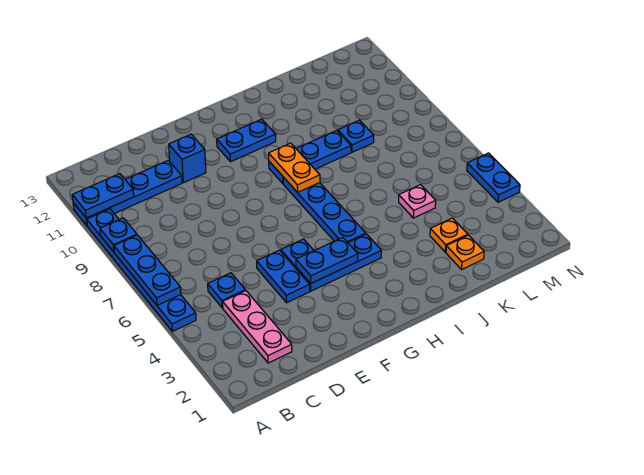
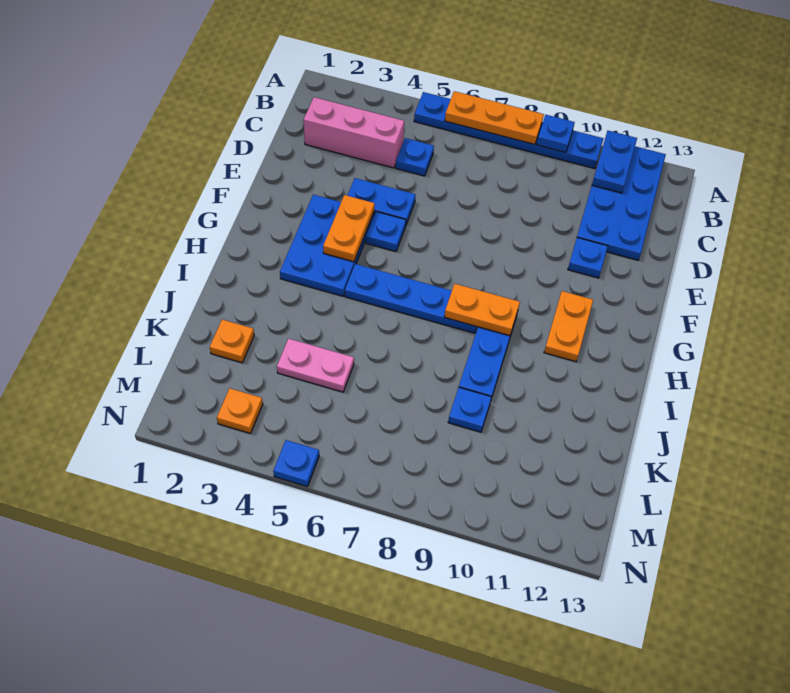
blue 1x3 plate [114,235,181,305] -> orange 1x3 plate [445,91,544,144]
blue 1x4 plate [73,160,182,225] -> blue 2x4 plate [577,146,666,260]
pink 1x3 plate [223,291,292,363] -> pink 1x3 brick [304,97,404,168]
blue 1x1 brick [169,134,206,183] -> blue 1x1 plate [568,238,608,278]
blue 1x3 plate [296,234,382,291] -> blue 2x3 plate [280,195,374,296]
blue 1x2 plate [296,237,358,283] -> orange 1x2 plate [323,195,375,262]
blue 1x2 plate [217,119,276,162] -> orange 1x2 plate [544,291,593,362]
orange 1x1 plate [430,218,468,252] -> orange 1x1 plate moved to [217,388,263,434]
pink 1x1 plate [399,185,436,218] -> pink 1x2 plate [277,339,354,392]
blue 1x2 plate [467,153,520,202] -> blue 1x1 plate [273,440,319,487]

